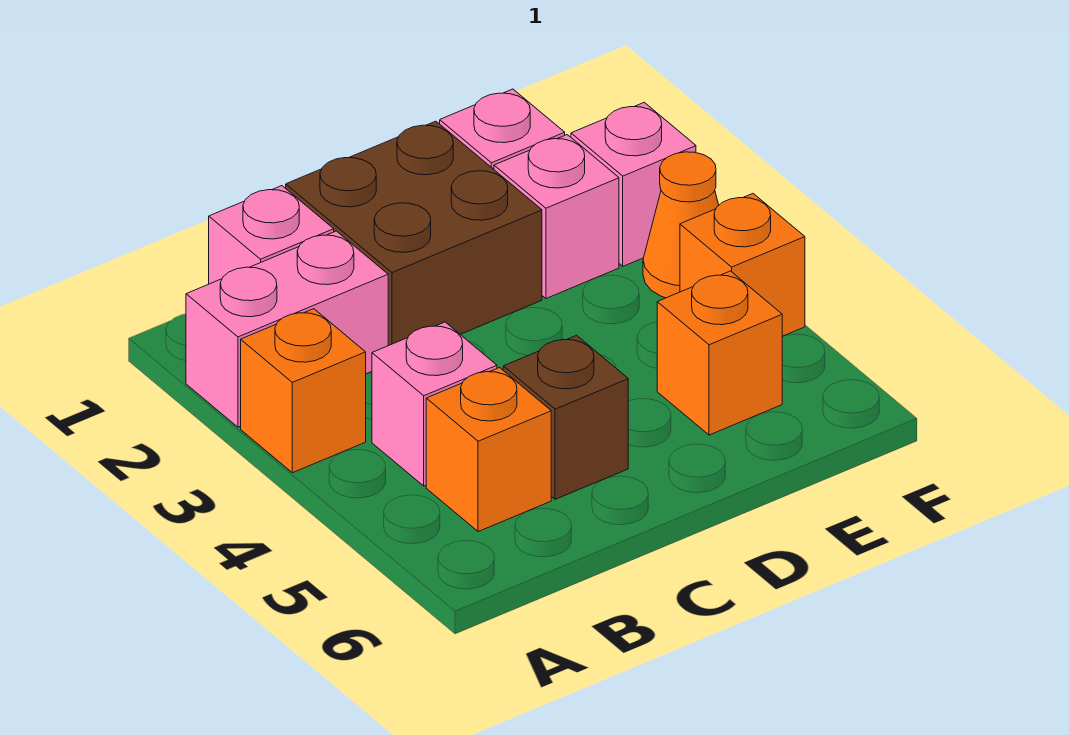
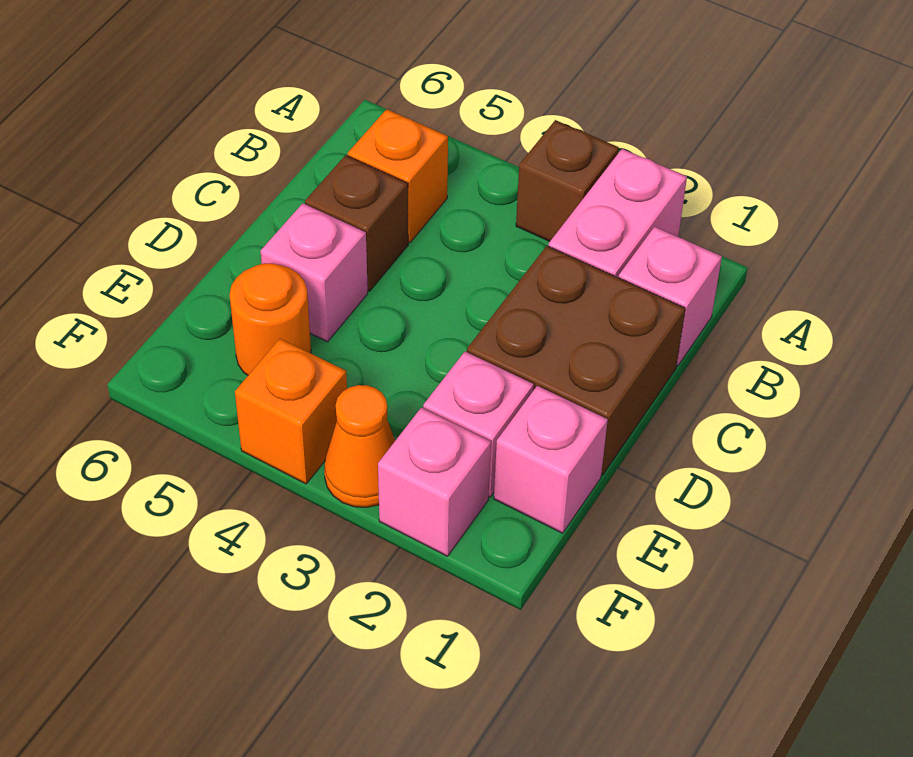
orange 1x1 brick [241,309,366,473] -> brown 1x1 brick [516,120,619,241]
pink 1x1 brick [372,322,497,486] -> pink 1x1 brick moved to [261,203,368,342]
orange 1x1 brick [657,271,783,435] -> orange 1x1 round brick [229,263,311,375]

